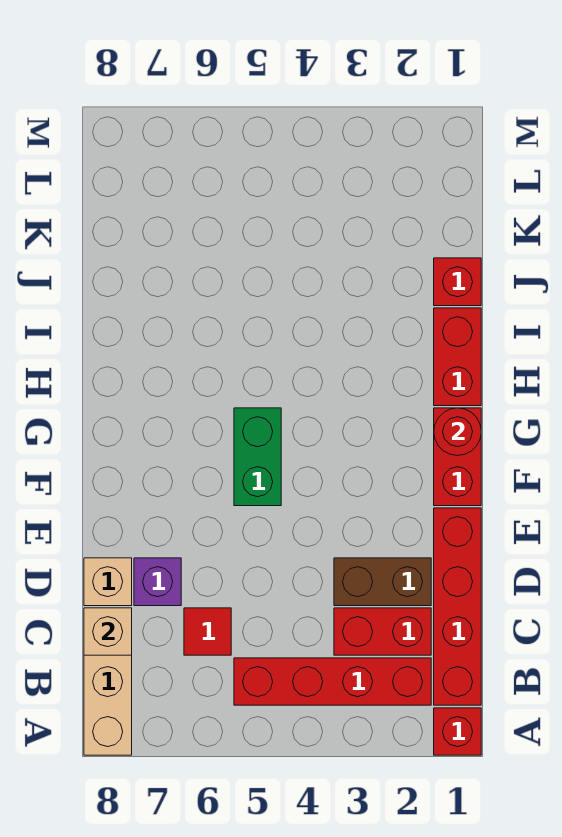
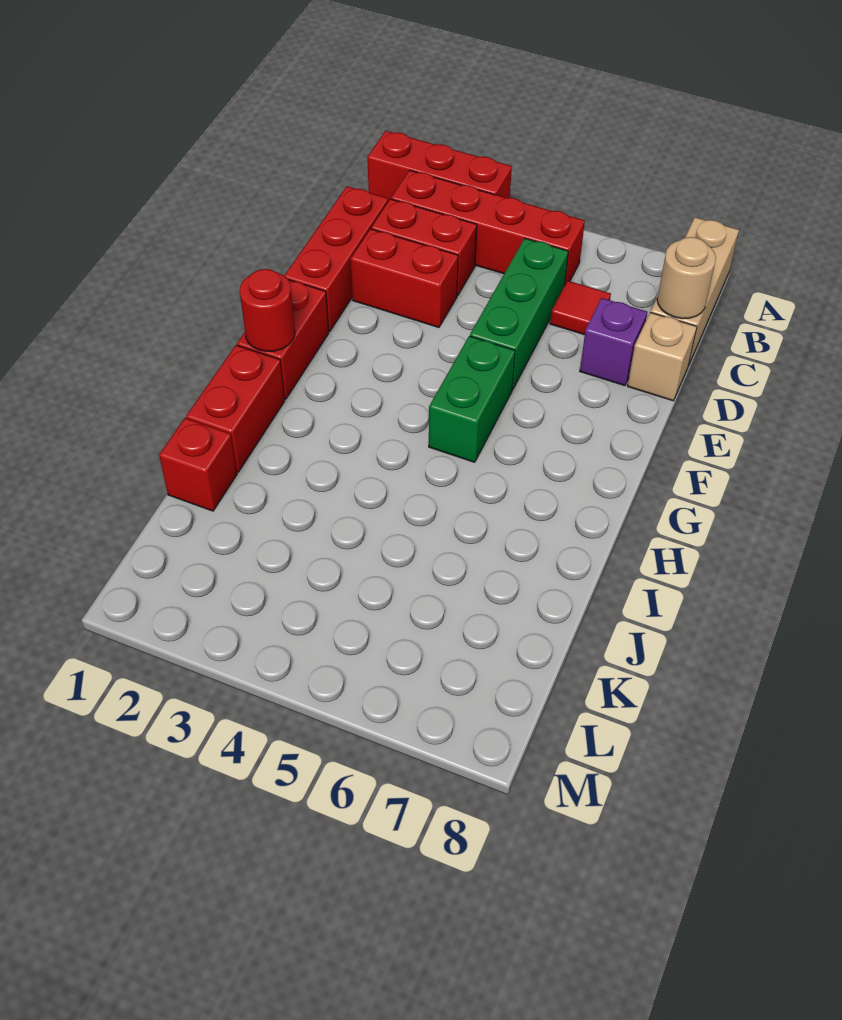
red 1x1 brick [434,708,481,755] -> red 1x3 brick [367,131,512,201]
red 1x4 brick [434,508,481,705] -> red 1x3 brick [284,186,388,332]
none -> green 1x3 brick [470,238,568,390]
tan 1x1 brick [84,608,132,655] -> tan 1x1 round brick [657,237,716,319]
brown 1x2 brick [334,558,431,606] -> red 1x2 brick [351,229,458,327]

